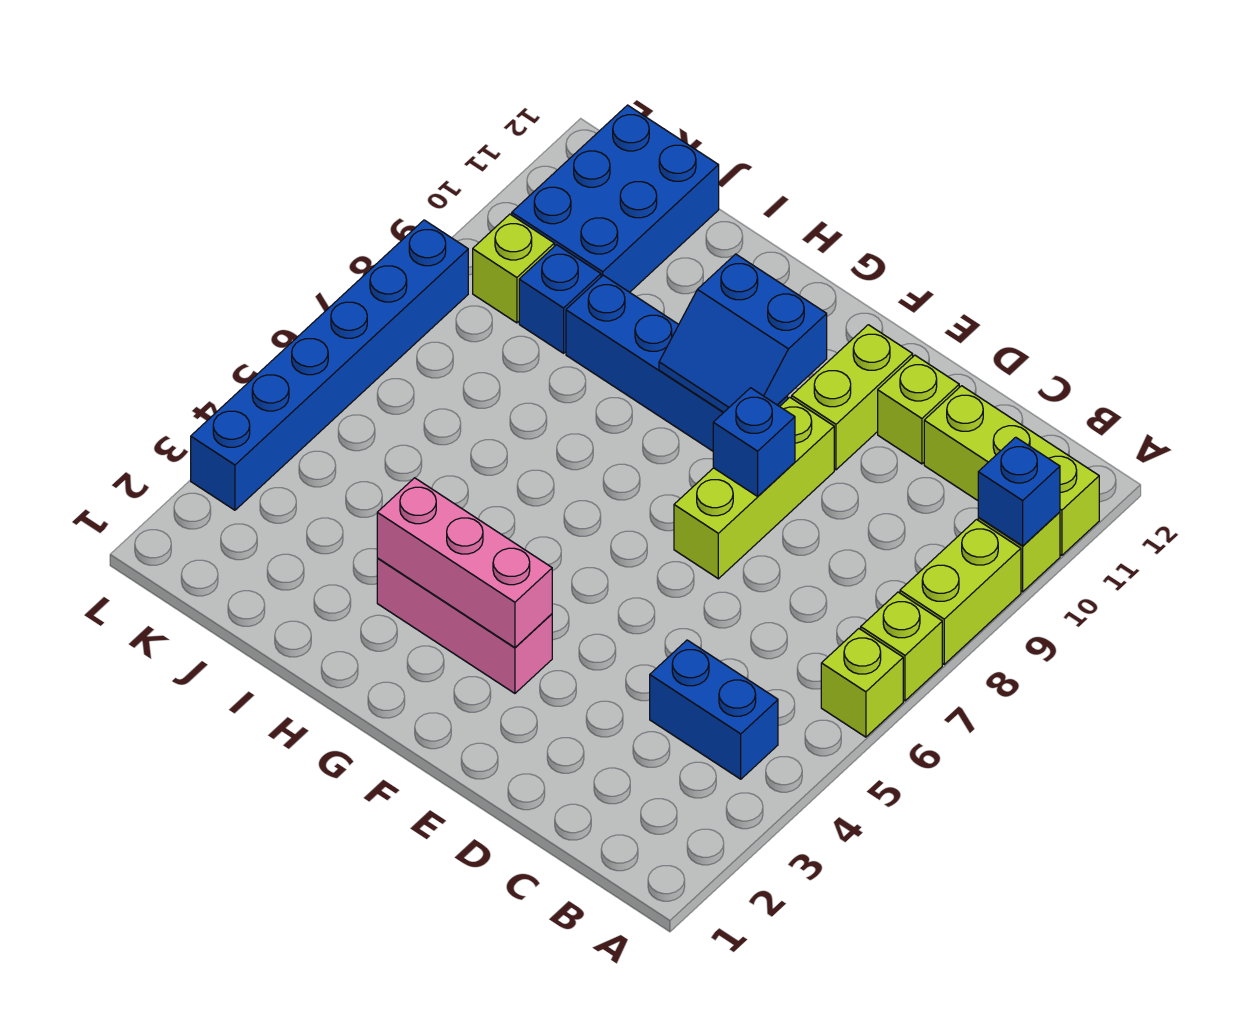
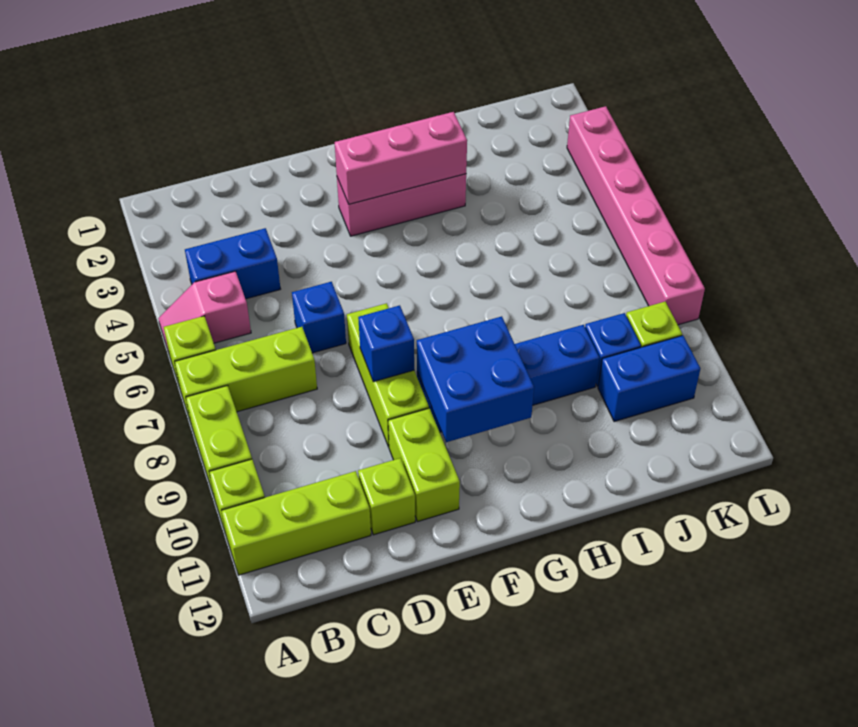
none -> pink 1x2 slope [158,271,251,352]
lime 1x1 brick [861,592,942,701] -> lime 1x3 brick [174,327,317,422]
blue 1x1 brick [978,437,1060,546] -> blue 1x1 brick moved to [292,282,346,353]
blue 2x2 slope [659,254,827,412] -> blue 2x2 brick [417,316,534,442]
blue 2x3 brick [512,105,719,292] -> blue 1x2 brick [598,336,700,422]
blue 1x6 brick [191,220,468,510] -> pink 1x6 brick [567,106,705,325]

